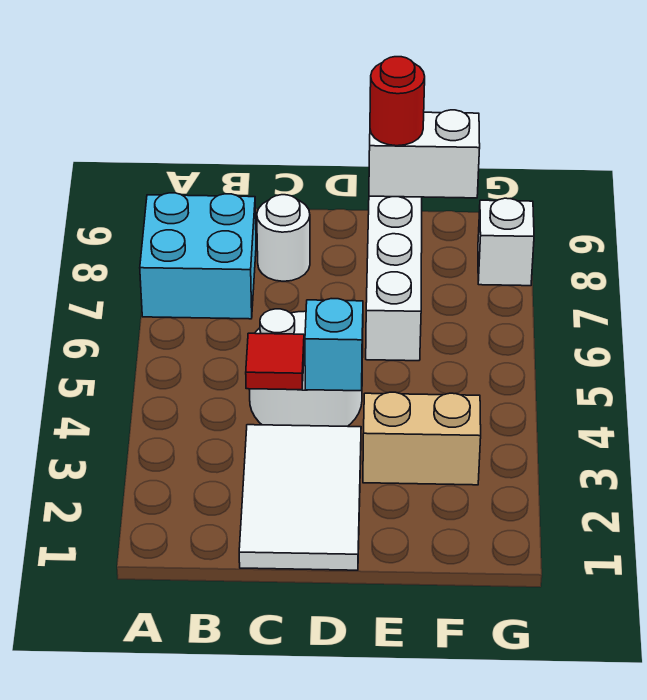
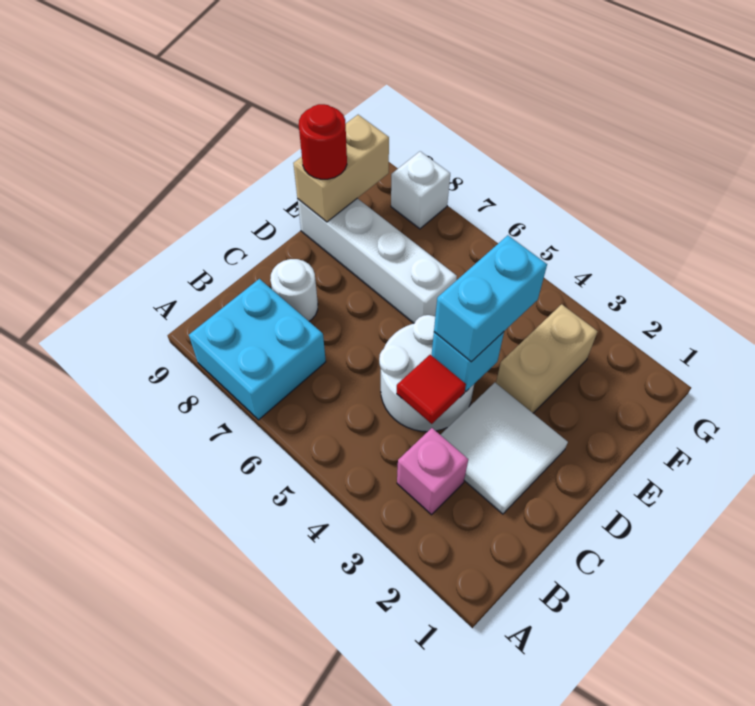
none -> pink 1x1 brick [397,428,468,515]
white 2x3 tile [239,425,361,570] -> white 2x2 tile [441,383,568,514]
none -> cyan 1x2 brick [434,235,547,362]
white 1x2 brick [369,110,480,198] -> tan 1x2 brick [293,115,389,222]

